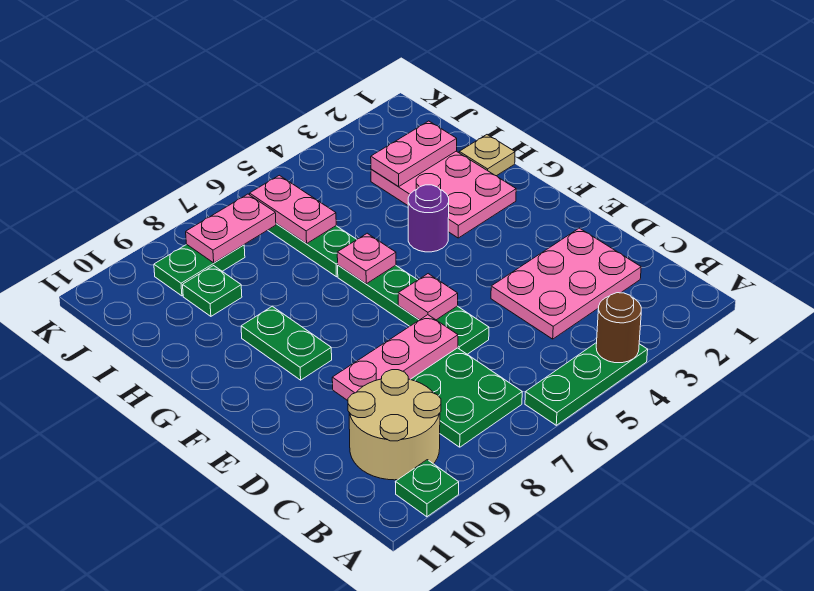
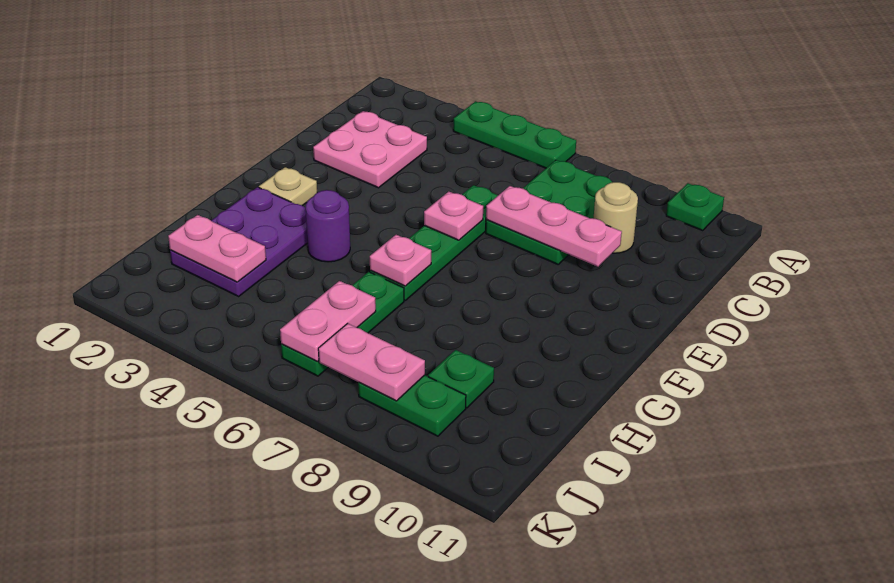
brown 1x1 round brick [596,293,641,363] -> none
tan 2x2 round brick [348,370,441,480] -> tan 1x1 round brick [593,182,638,253]
pink 2x3 plate [491,228,641,339] -> pink 2x2 plate [313,111,427,188]
green 1x2 plate [241,306,332,380] -> none
pink 2x3 plate [371,151,516,238] -> purple 2x3 plate [170,187,308,296]
tan 1x1 plate [459,135,515,176] -> tan 1x1 plate moved to [259,167,317,206]

